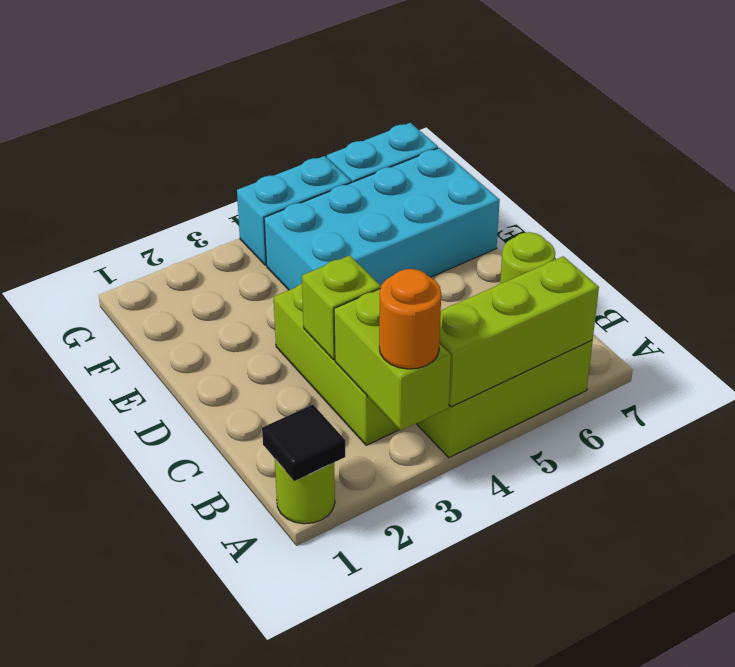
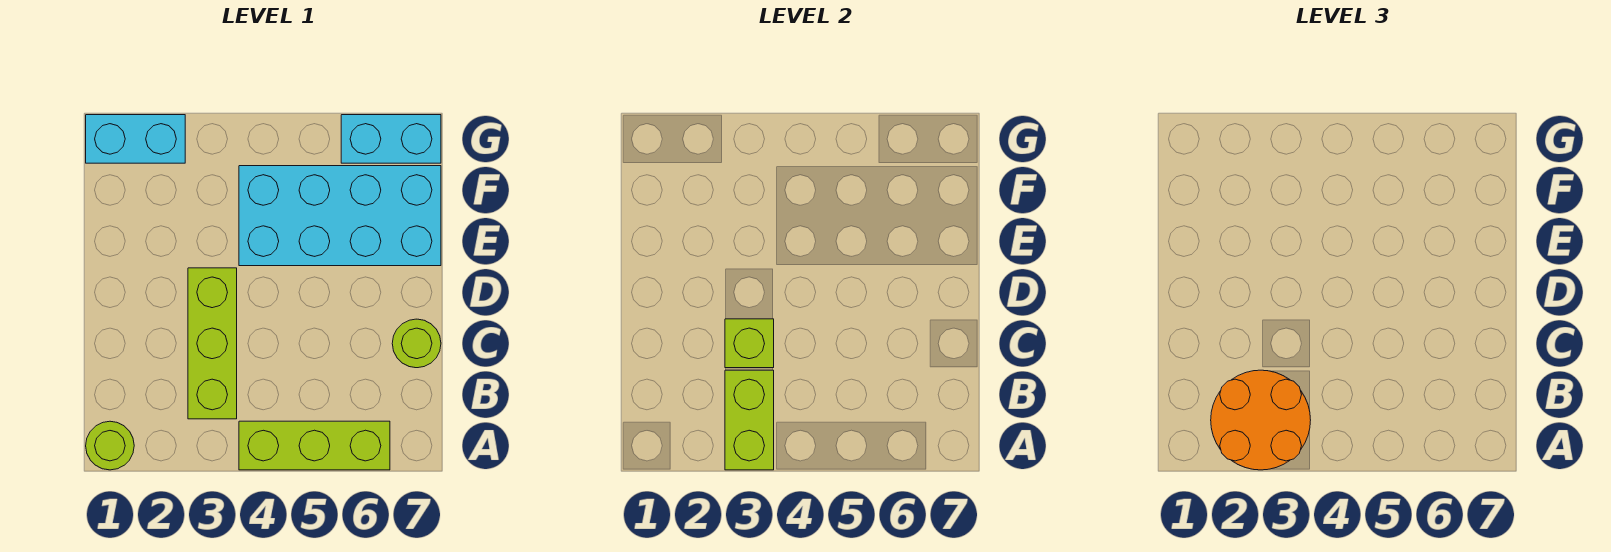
black 1x1 tile [262,405,345,481] -> none
orange 1x1 round brick [379,269,441,369] -> orange 2x2 round brick [1211,370,1311,470]
lime 1x3 brick [439,256,599,407] -> none
cyan 1x2 brick [237,156,352,265] -> cyan 1x2 brick moved to [86,115,185,163]

